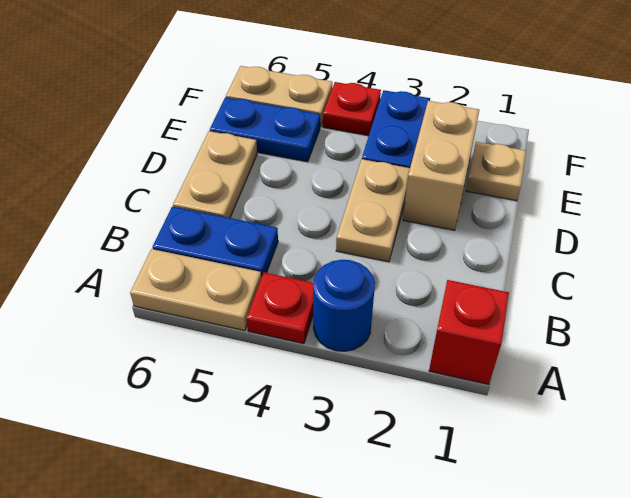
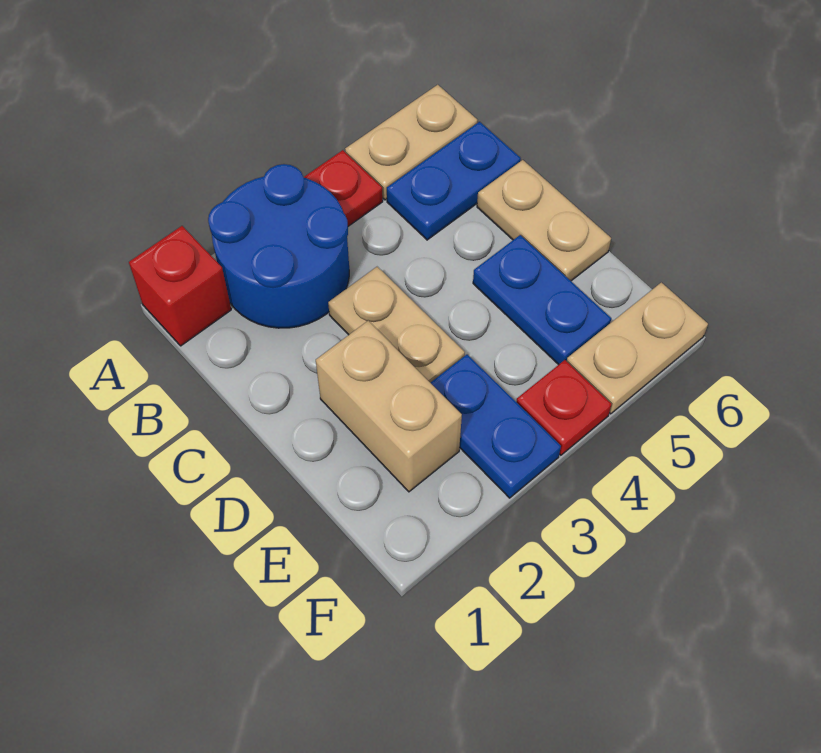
blue 1x1 round brick [313,260,375,351] -> blue 2x2 round brick [208,164,349,328]
tan 1x1 plate [466,142,526,201] -> none
blue 1x2 plate [210,97,320,162] -> blue 1x2 plate turned to [473,235,611,365]

